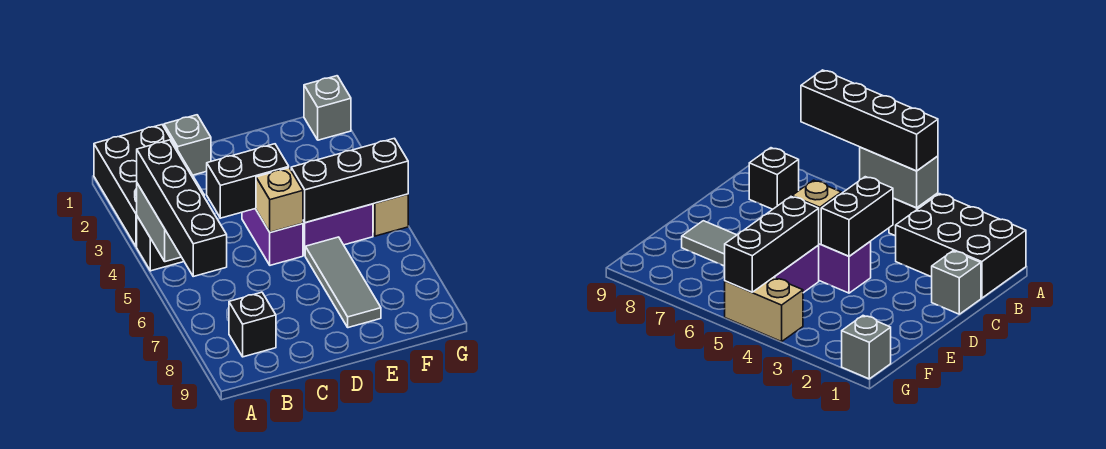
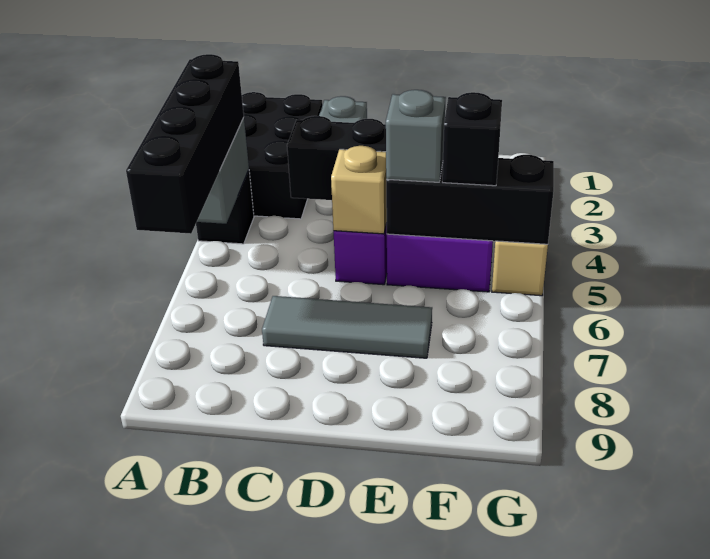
black 1x1 brick [229,292,276,357] -> black 1x1 brick moved to [442,92,502,186]
grey 1x3 tile [305,237,381,328] -> grey 1x3 tile turned to [262,296,432,358]
grey 1x1 brick [304,76,351,140] -> grey 1x1 brick moved to [386,90,446,182]

